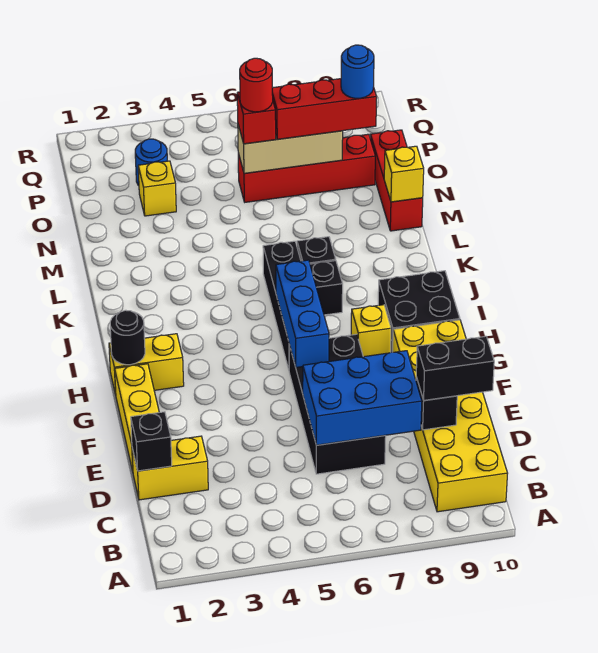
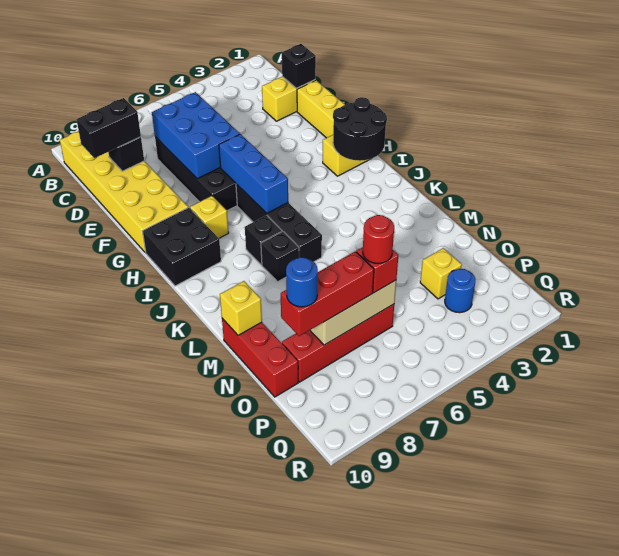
blue 2x3 brick [303,351,422,445] -> blue 2x3 brick turned to [152,92,240,179]
black 1x1 round brick [110,310,145,365] -> black 2x2 round brick [333,97,387,161]

